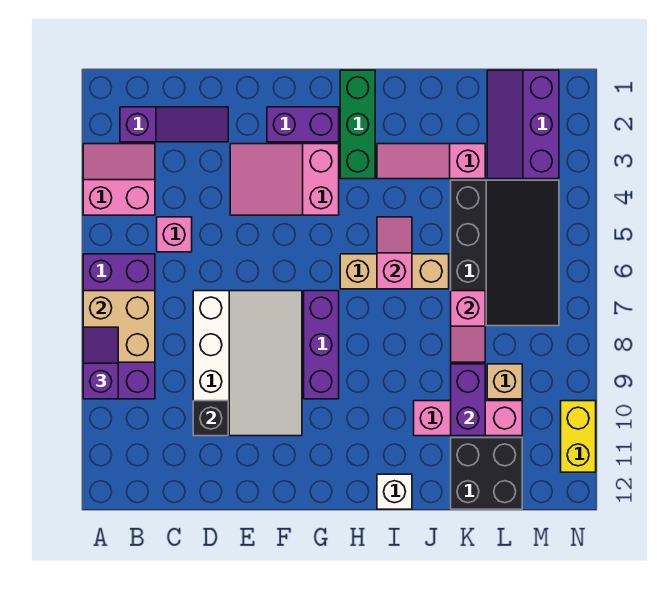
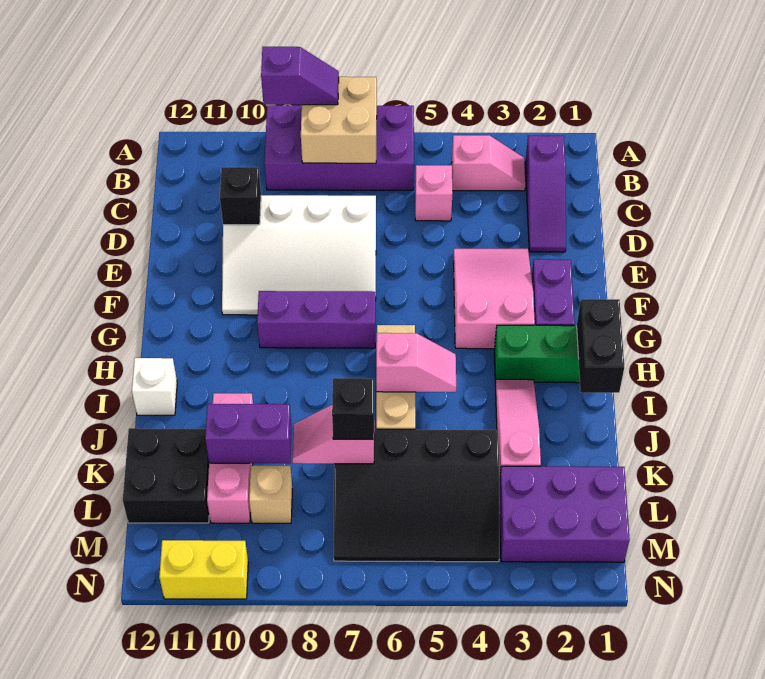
pink 2x2 slope [83,144,155,215] -> pink 1x2 slope [452,135,525,191]
none -> black 1x2 brick [577,299,624,393]
none -> black 1x1 brick [332,378,374,439]
purple 2x3 slope [487,70,559,179] -> purple 2x3 brick [499,466,630,562]

